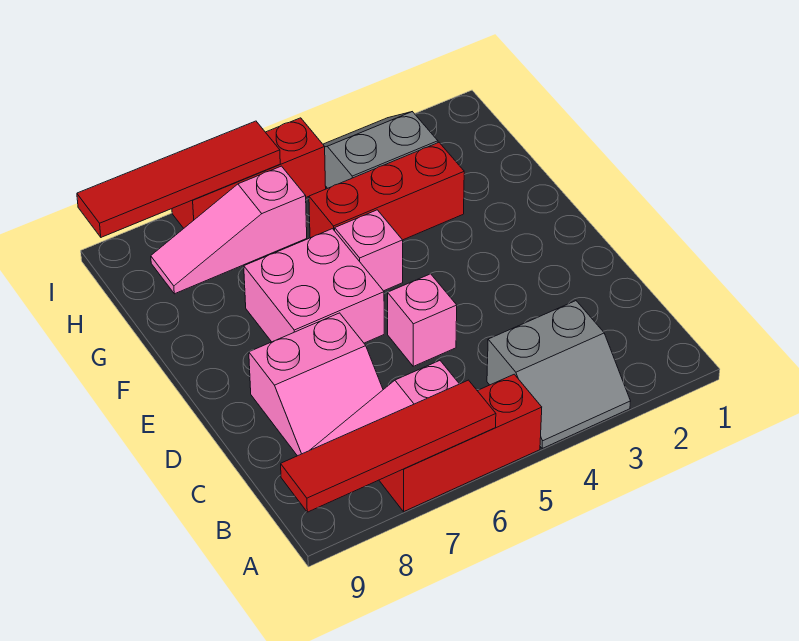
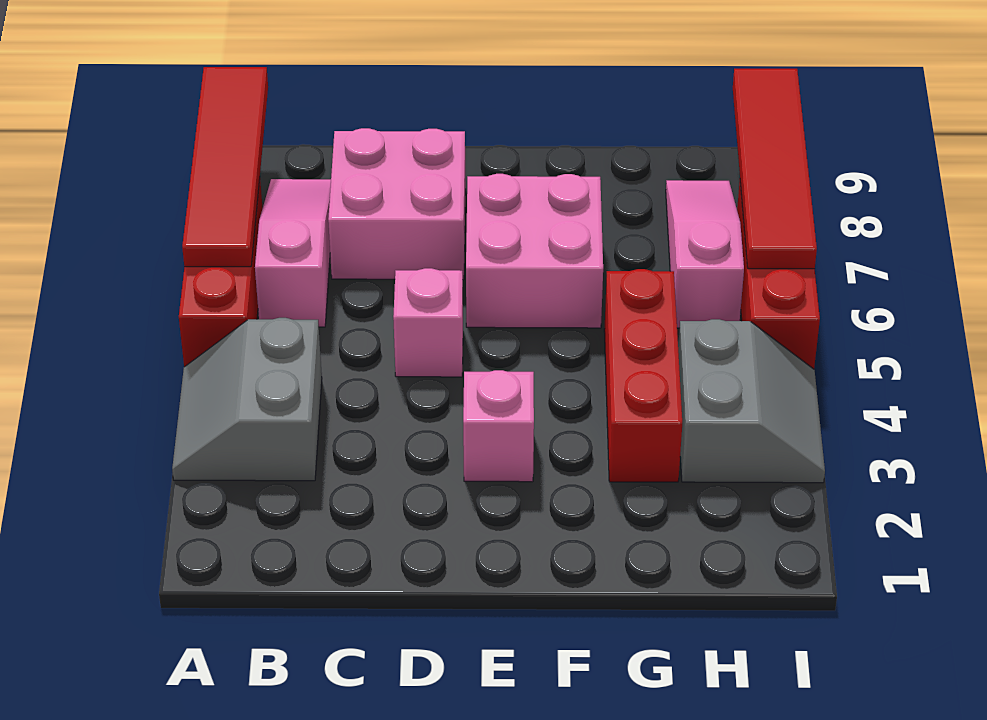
pink 2x2 slope [249,313,383,456] -> pink 2x2 brick [328,128,466,280]
pink 1x1 brick [335,210,403,291] -> pink 1x1 brick moved to [463,370,534,482]

